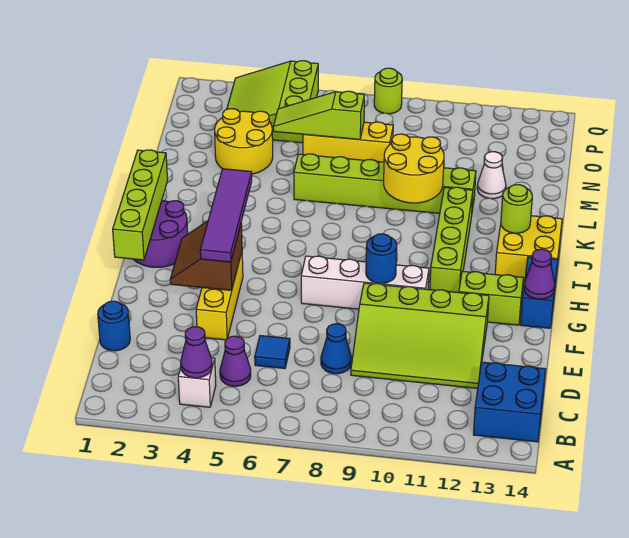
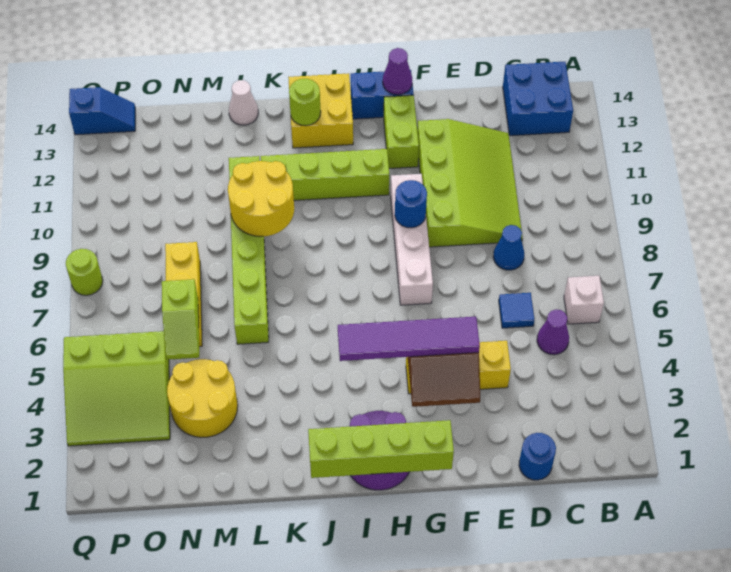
white 1x1 brick [178,358,216,407] -> white 1x1 brick moved to [564,276,604,324]
purple 1x1 cone [181,327,212,378] -> none
white 1x1 cone [477,152,506,199] -> white 1x1 cone moved to [229,80,258,125]
lime 1x3 slope [273,91,364,140] -> lime 1x2 slope [162,279,199,360]
none -> blue 1x2 slope [69,87,135,135]

